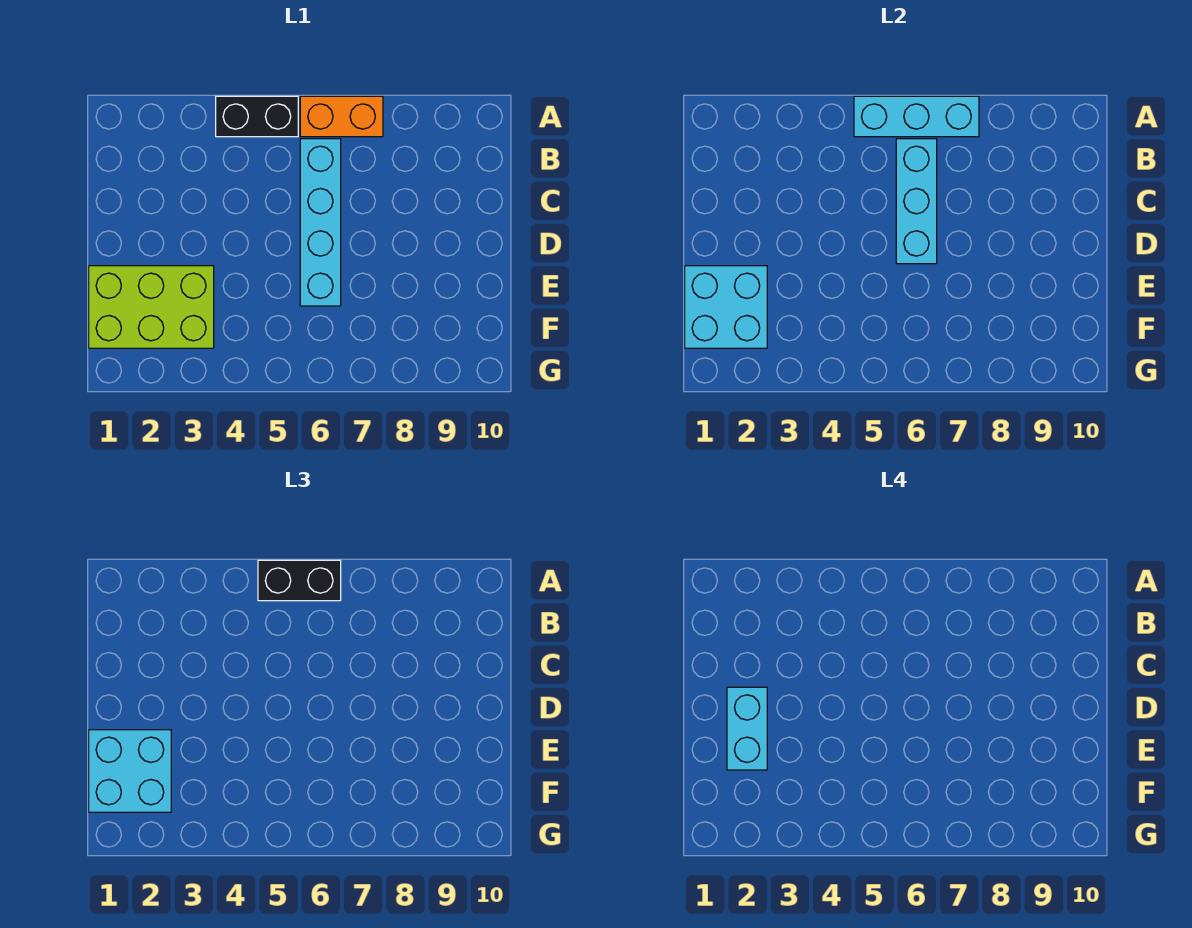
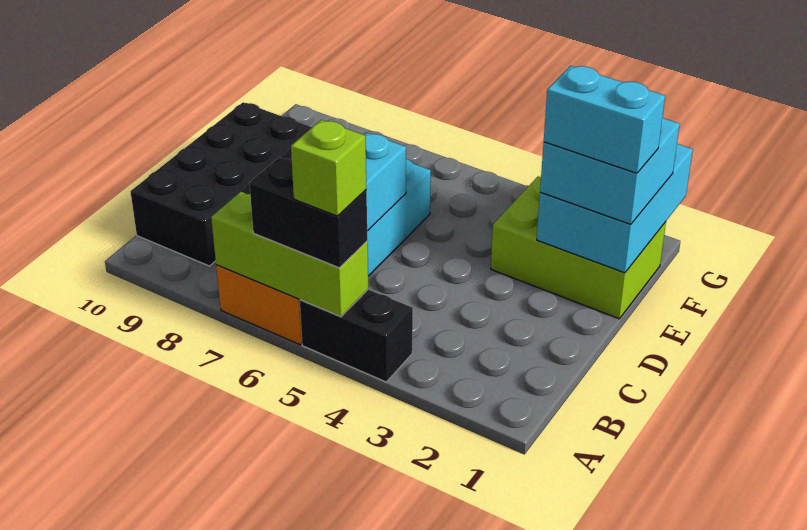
cyan 1x3 brick [854,96,979,137] -> lime 1x3 brick [211,192,368,317]
none -> lime 1x1 brick [291,120,366,216]
none -> black 2x4 brick [131,102,312,266]
cyan 1x2 brick [727,687,767,770] -> cyan 1x2 brick turned to [544,66,665,173]
cyan 2x2 brick [685,266,767,348] -> cyan 2x3 brick [537,144,693,273]

